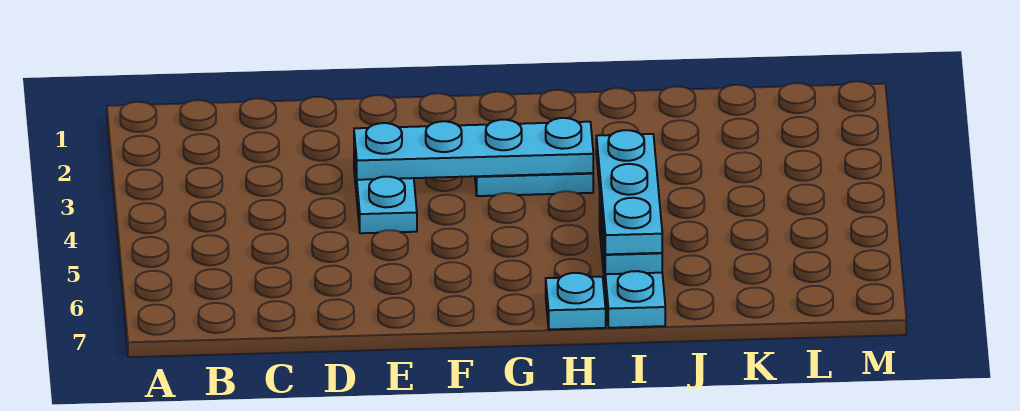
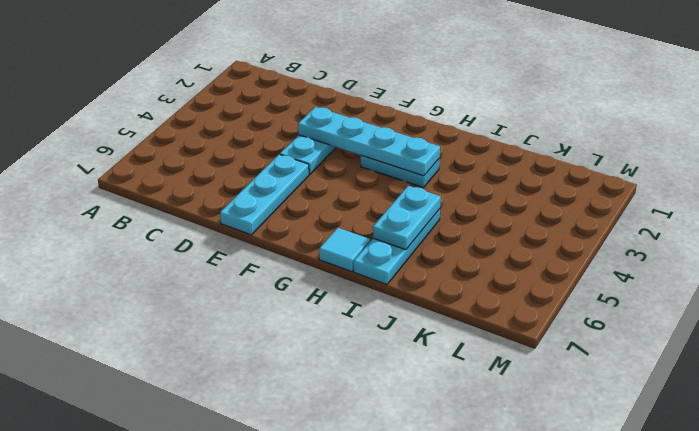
cyan 1x1 plate [546,273,606,329] -> cyan 1x1 tile [319,228,370,272]
cyan 1x3 plate [596,130,662,254] -> cyan 1x3 plate moved to [220,154,309,235]

